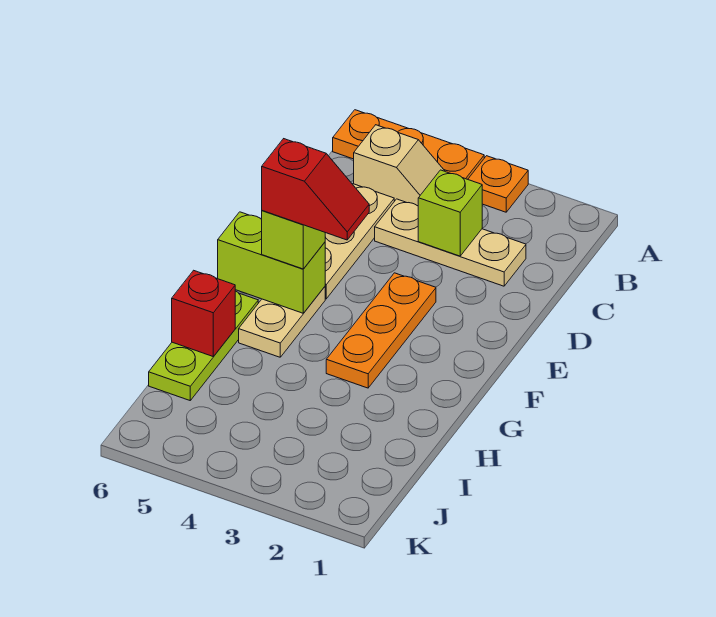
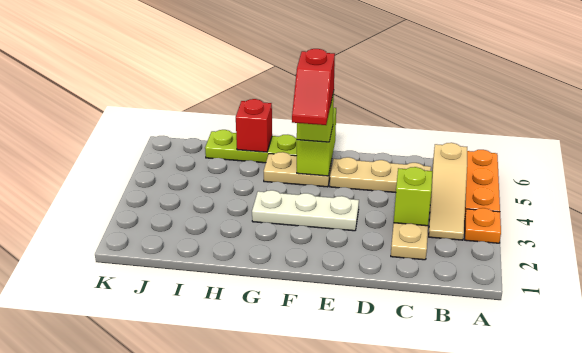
tan 1x2 slope [354,125,444,206] -> tan 1x3 slope [429,143,467,240]
orange 1x3 plate [326,273,436,388] -> white 1x3 plate [252,190,359,231]

